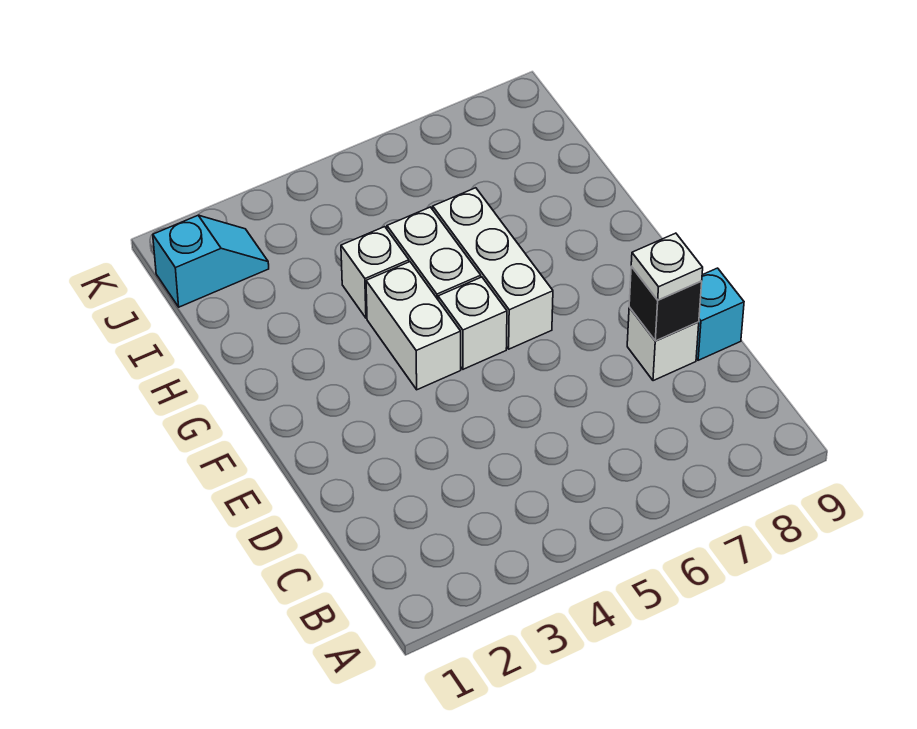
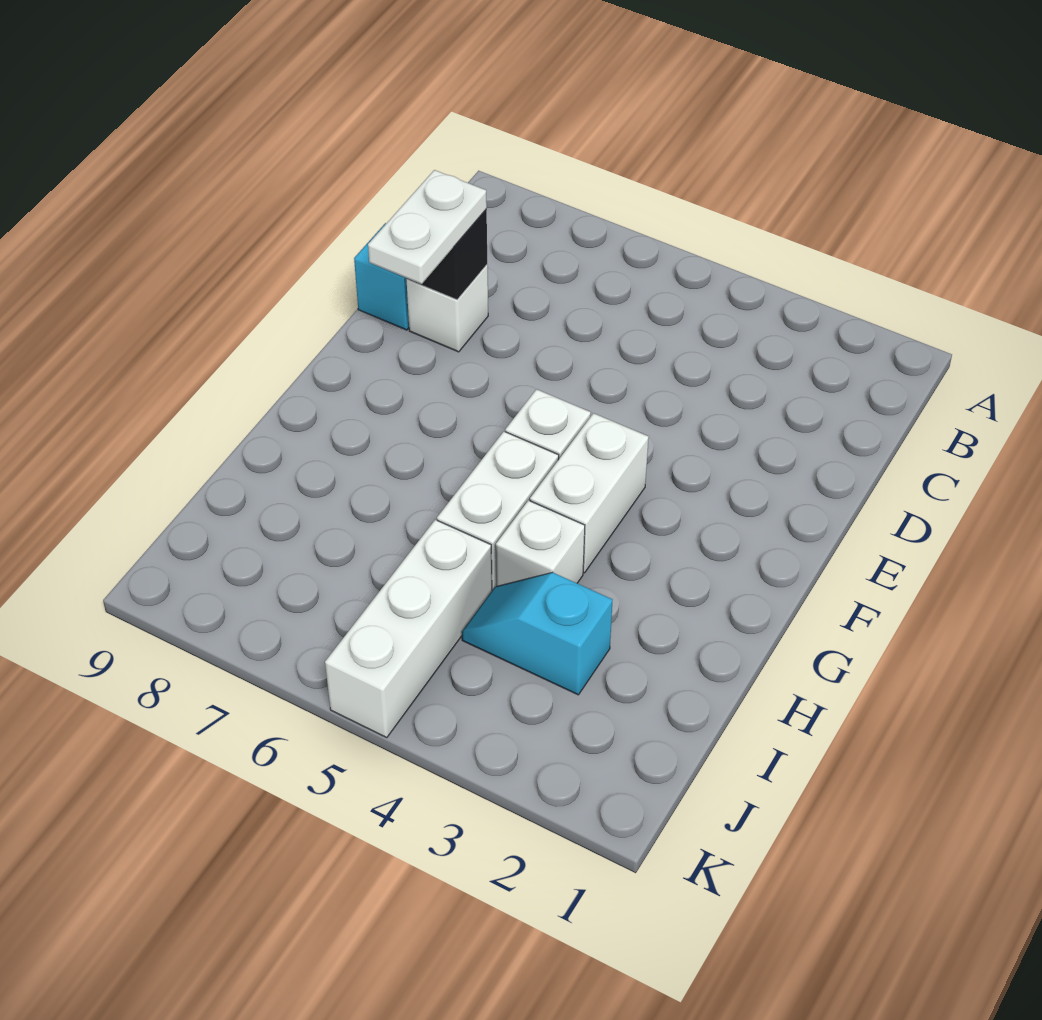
white 1x1 plate [631,233,703,300] -> white 1x2 plate [368,170,487,284]
white 1x3 brick [433,188,553,349] -> white 1x3 brick moved to [325,520,492,738]
cyan 1x2 slope [153,215,269,307] -> cyan 1x2 slope moved to [462,573,612,695]

